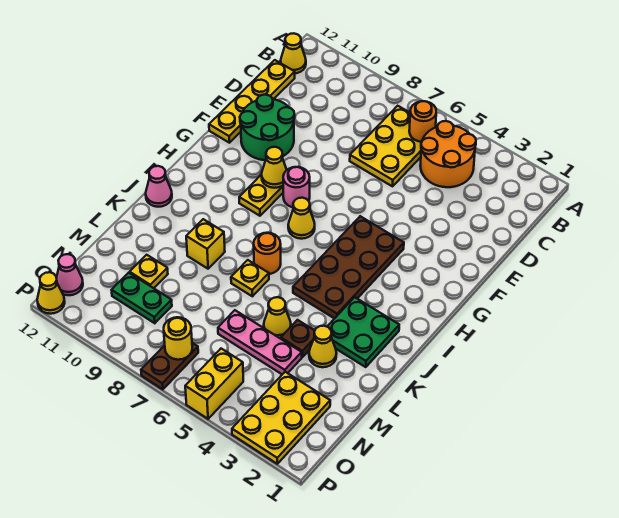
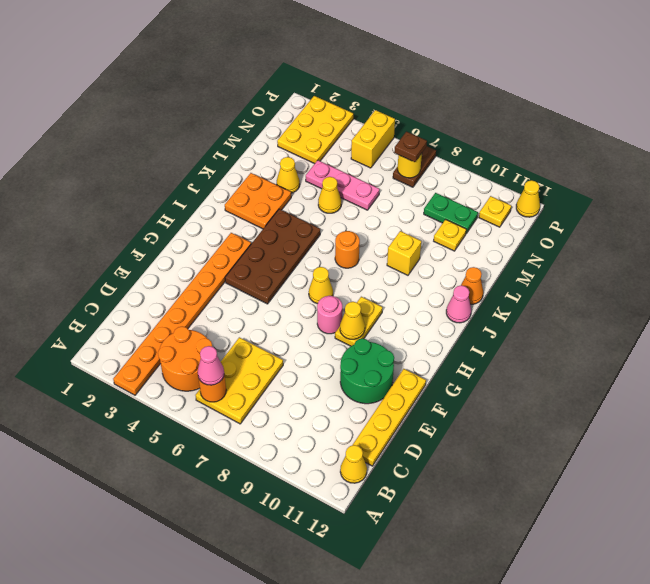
none -> orange 1x8 plate [113,233,251,395]
green 2x2 plate [327,297,399,367] -> orange 2x2 plate [225,173,291,229]
yellow 1x1 plate [231,260,269,296] -> yellow 1x1 plate moved to [479,196,511,227]
none -> orange 1x1 cone [461,267,483,304]
brown 1x1 plate [280,320,315,357] -> brown 1x1 plate moved to [394,132,427,162]
pink 1x1 cone [57,254,83,295] -> pink 1x1 cone moved to [198,346,224,385]

